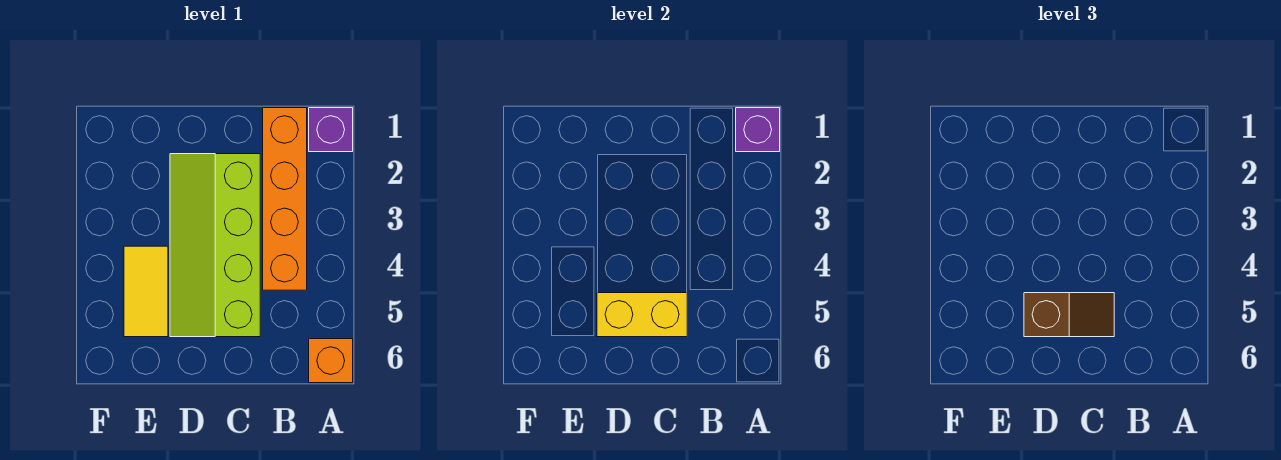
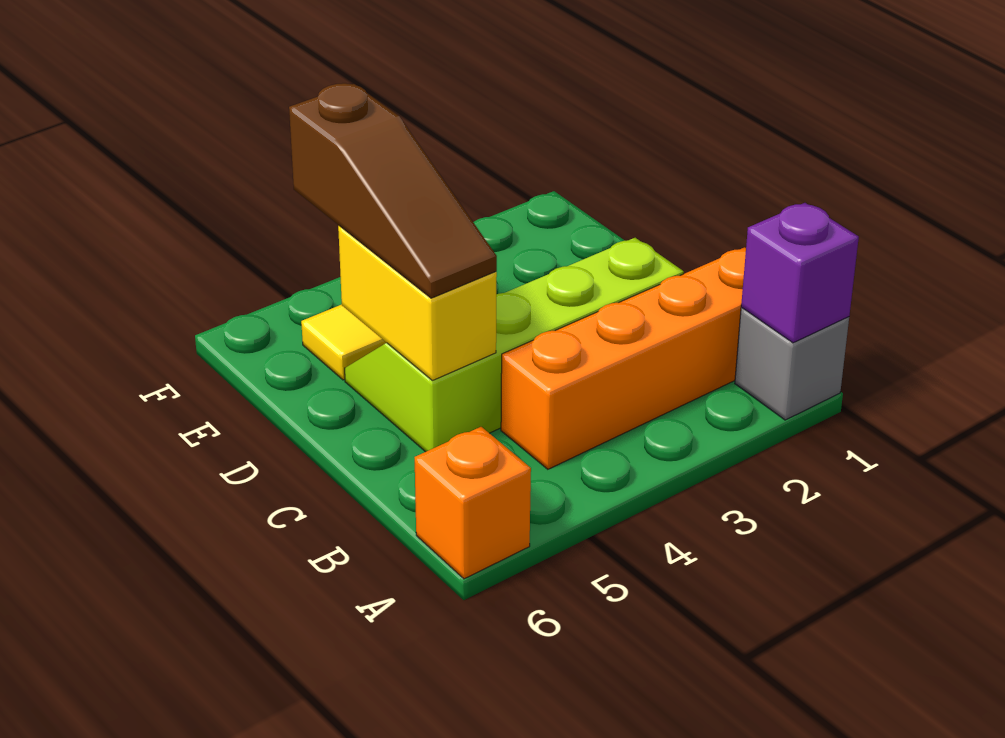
purple 1x1 brick [309,108,353,152] -> grey 1x1 brick [735,308,849,420]
brown 1x2 slope [1024,293,1114,337] -> brown 1x3 slope [289,83,497,298]

